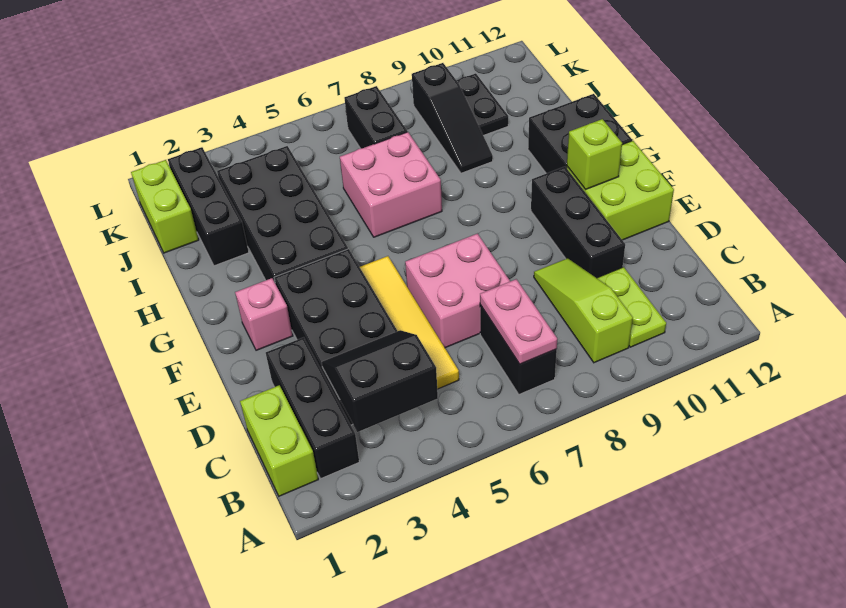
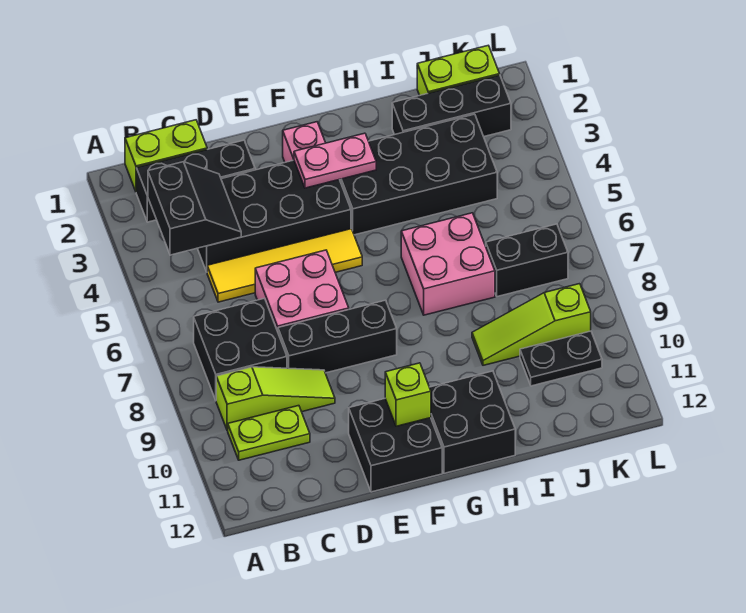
black 1x2 brick [480,305,557,394] -> black 2x2 brick [194,298,287,400]
pink 1x2 plate [480,279,557,364] -> pink 1x2 plate moved to [294,133,376,188]
black 1x3 brick [531,167,625,278] -> black 1x3 brick moved to [278,300,397,373]
lime 2x2 brick [567,141,674,240] -> black 2x2 brick [349,399,442,492]
black 1x3 slope [412,63,493,173] -> lime 1x3 slope [472,284,591,365]

